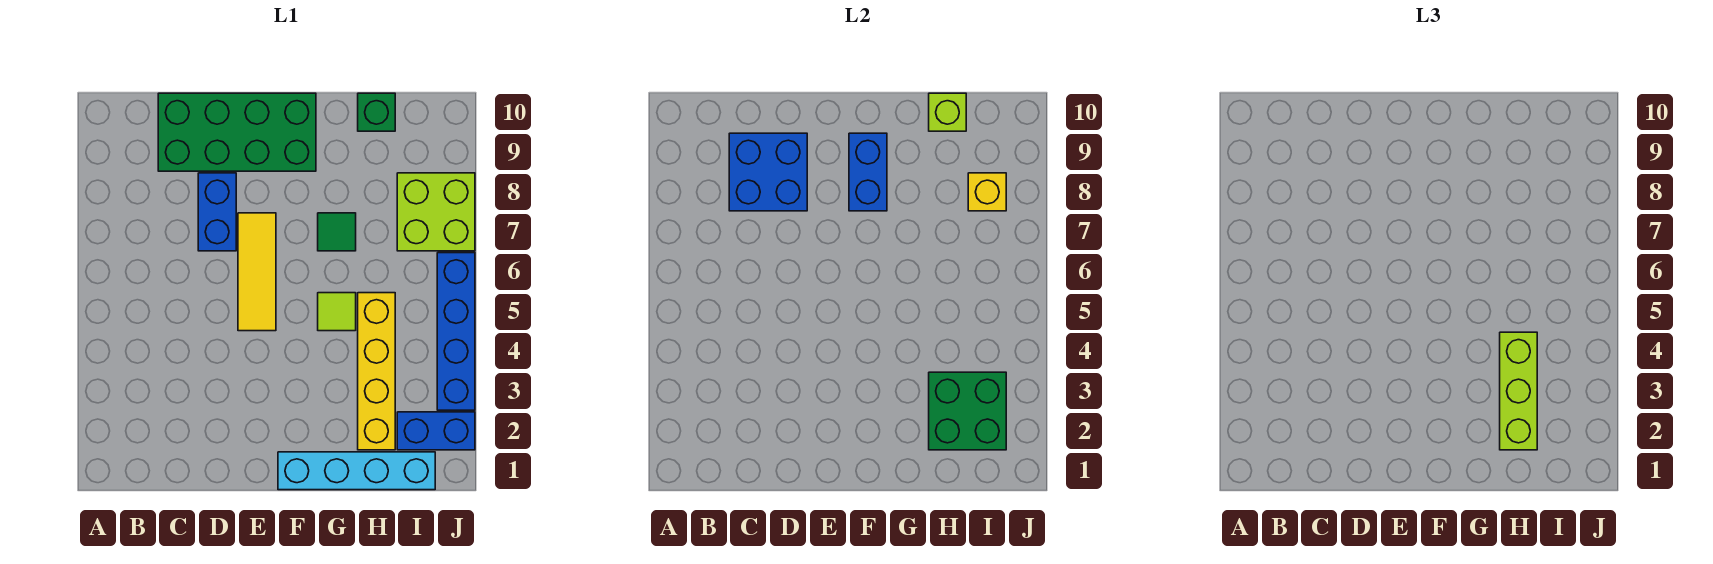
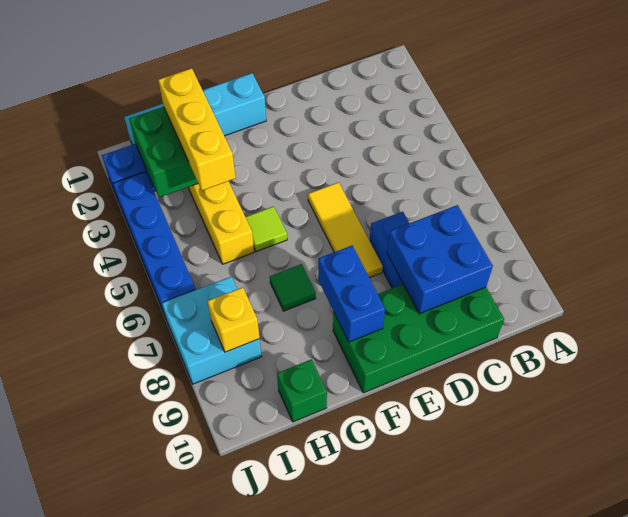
lime 1x3 brick [1500,332,1537,450] -> yellow 1x3 brick [158,68,235,190]
lime 1x1 brick [929,93,966,131] -> none
lime 2x2 brick [397,173,475,251] -> cyan 2x2 brick [162,277,262,384]

